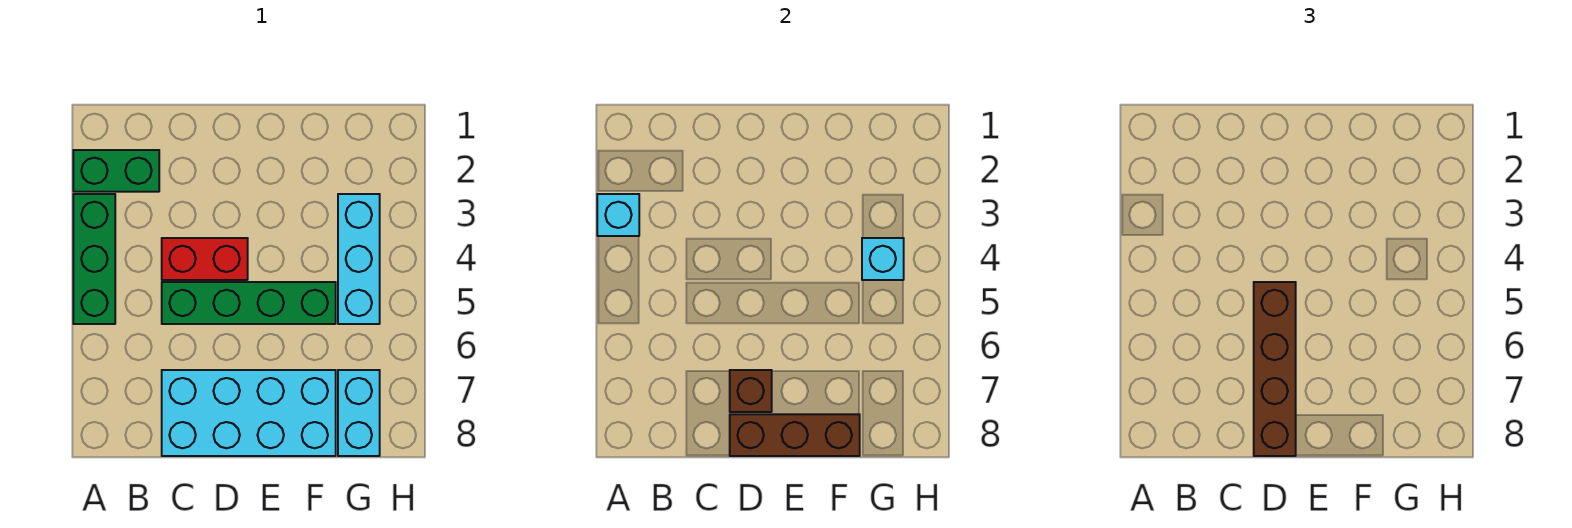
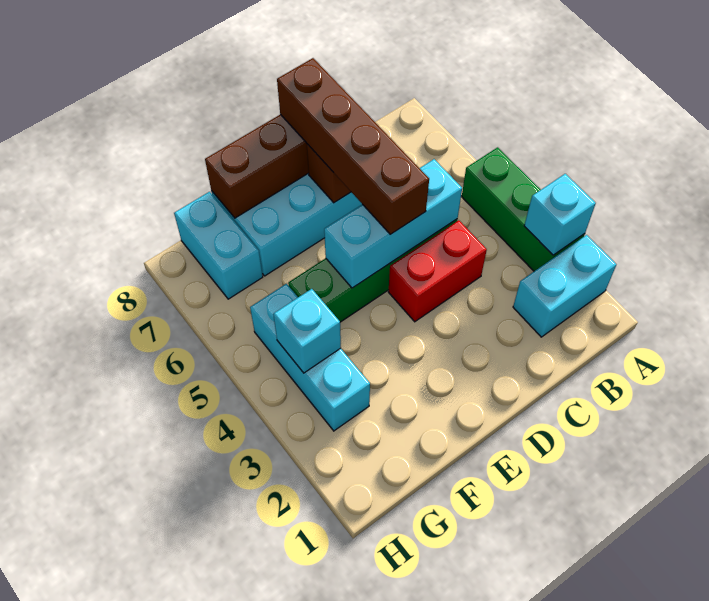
green 1x2 brick [73,150,159,192] -> cyan 1x2 brick [513,235,616,337]
none -> cyan 1x3 brick [324,159,462,288]

